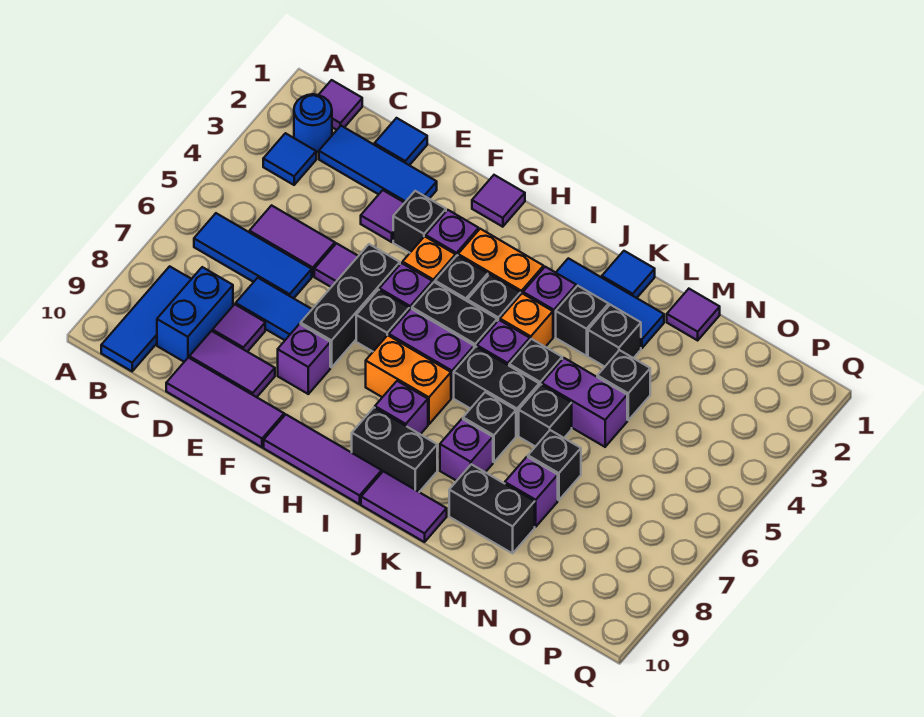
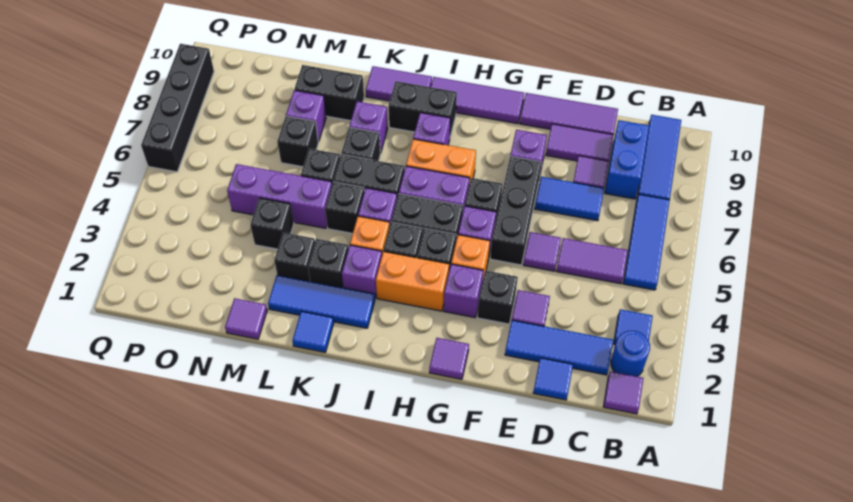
blue 1x3 tile [194,213,312,298] -> blue 1x3 tile turned to [623,194,670,290]
purple 1x2 brick [542,358,627,447] -> purple 1x3 brick [227,164,332,228]
none -> black 1x4 brick [141,44,214,172]

